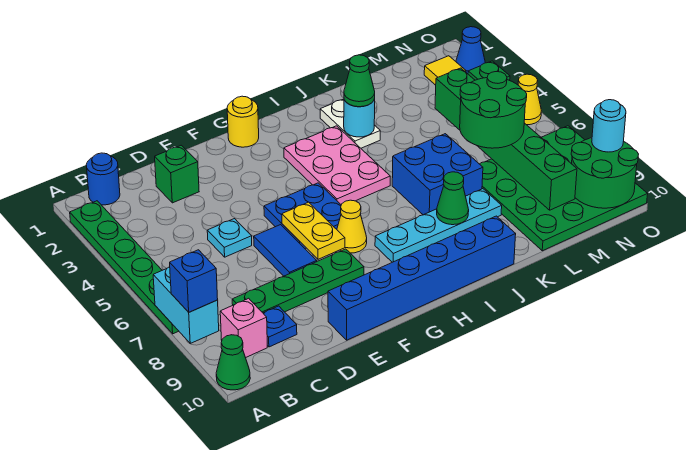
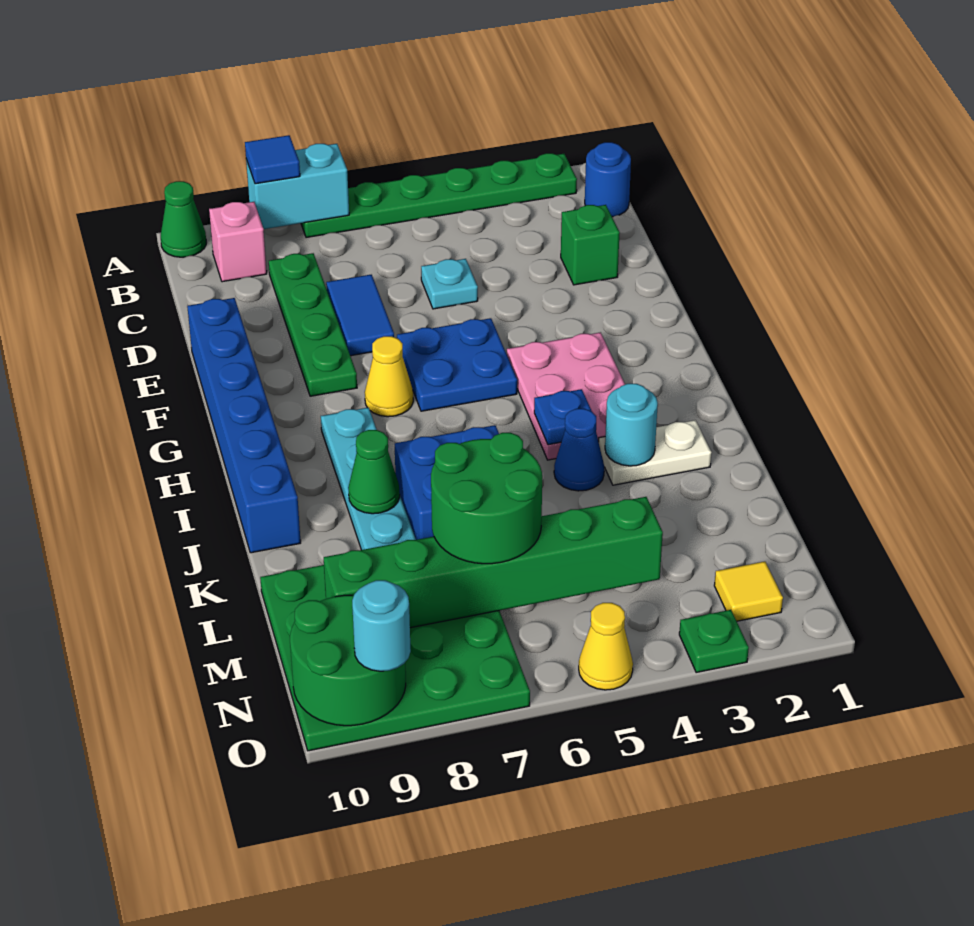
blue 1x1 brick [170,250,218,312] -> blue 1x1 tile [245,135,300,184]
blue 1x1 plate [263,306,297,347] -> blue 1x1 plate moved to [534,389,591,445]
blue 1x2 tile [254,225,317,276] -> blue 1x2 tile turned to [326,275,394,356]
yellow 1x2 plate [282,202,345,259] -> none
yellow 1x1 round brick [227,96,259,147] -> none
pink 2x3 plate [284,126,390,205] -> pink 2x3 plate turned to [507,332,625,460]
green 1x1 cone [344,55,375,107] -> none
blue 1x1 cone [456,27,485,74] -> blue 1x1 cone moved to [554,409,604,491]

